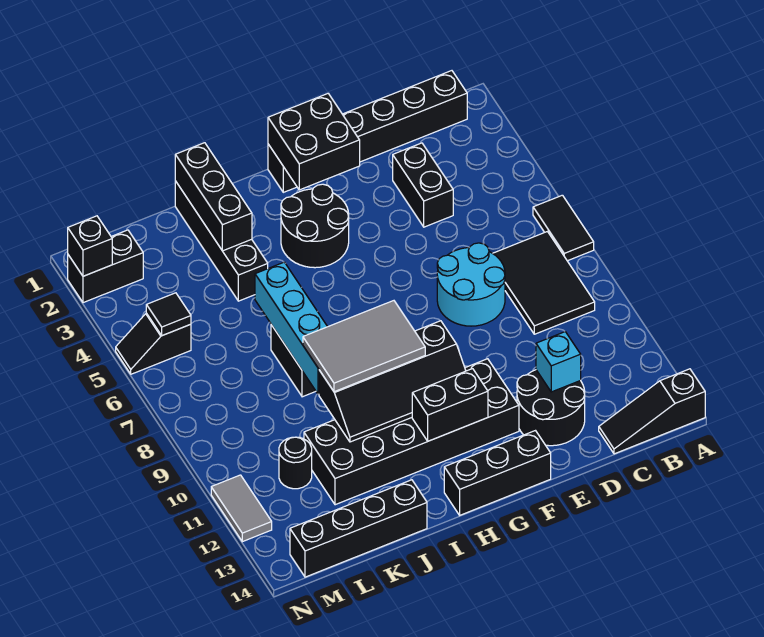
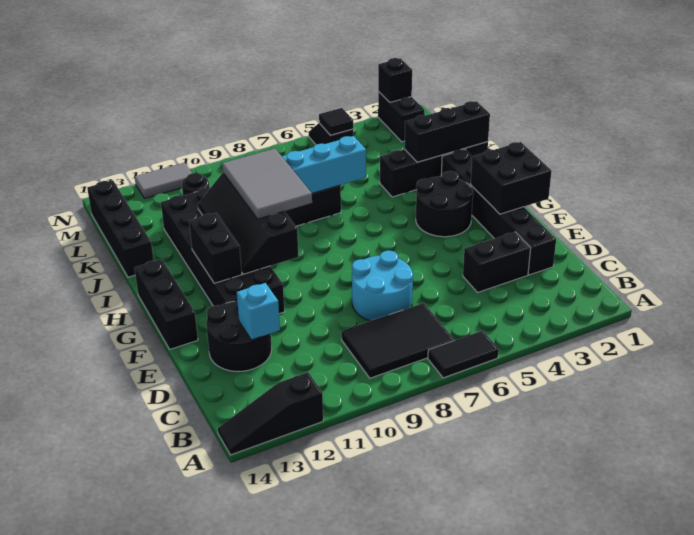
black 1x3 slope [599,369,705,454] -> black 1x3 slope turned to [218,372,323,455]
black 1x6 brick [268,71,467,192] -> black 1x6 brick moved to [441,150,556,275]

